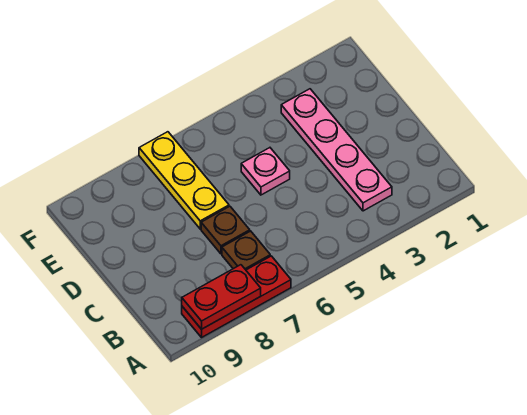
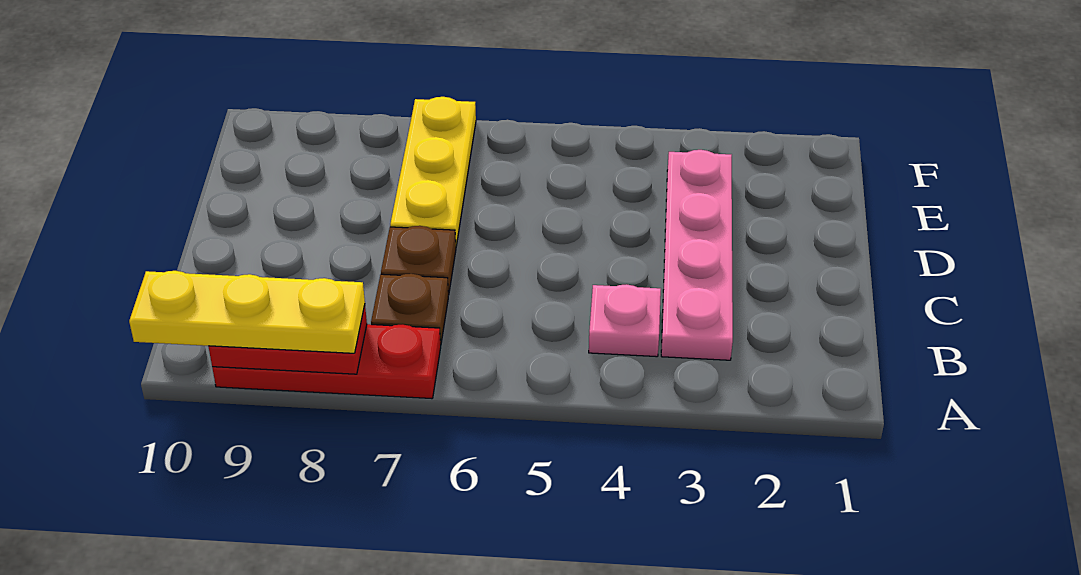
none -> yellow 1x3 plate [129,271,365,353]
pink 1x1 plate [241,148,290,195] -> pink 1x1 plate moved to [589,284,661,357]

